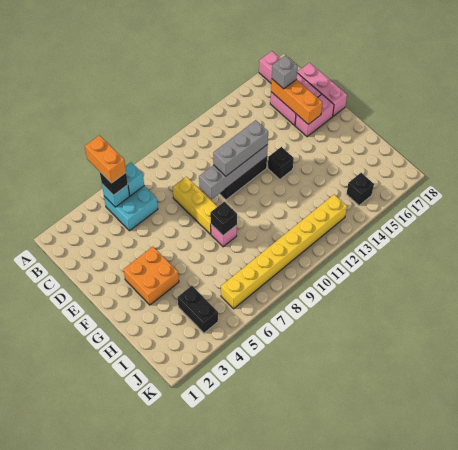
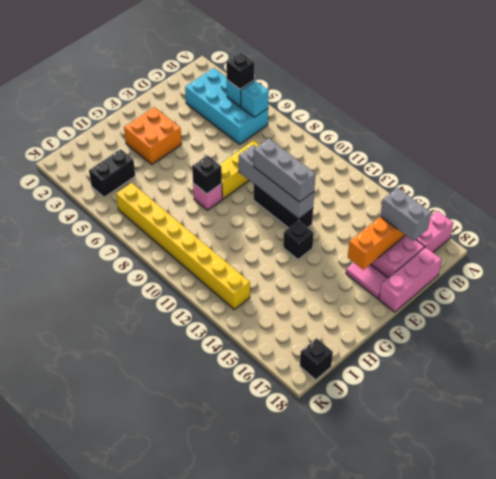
orange 1x2 brick [85,135,126,183] -> none
cyan 2x2 brick [104,186,158,231] -> cyan 2x4 brick [185,68,268,144]
grey 1x1 brick [272,56,298,89] -> grey 1x2 brick [380,188,431,241]
pink 1x2 brick [295,94,334,137] -> pink 1x2 tile [346,263,388,299]
black 1x1 brick [347,173,374,205] -> black 1x1 brick moved to [300,338,333,380]

